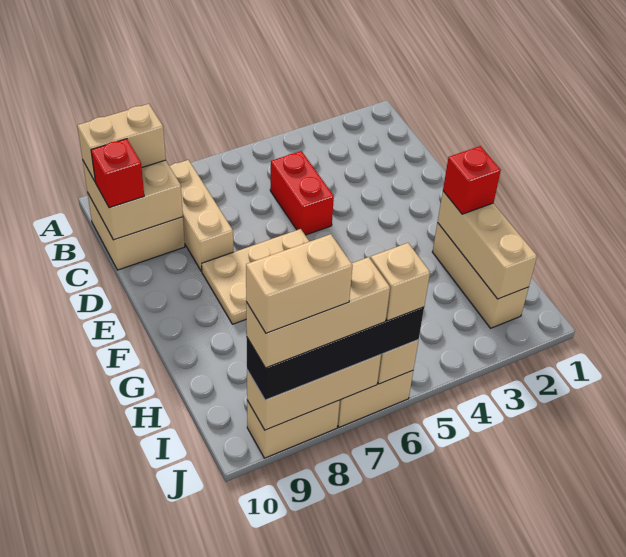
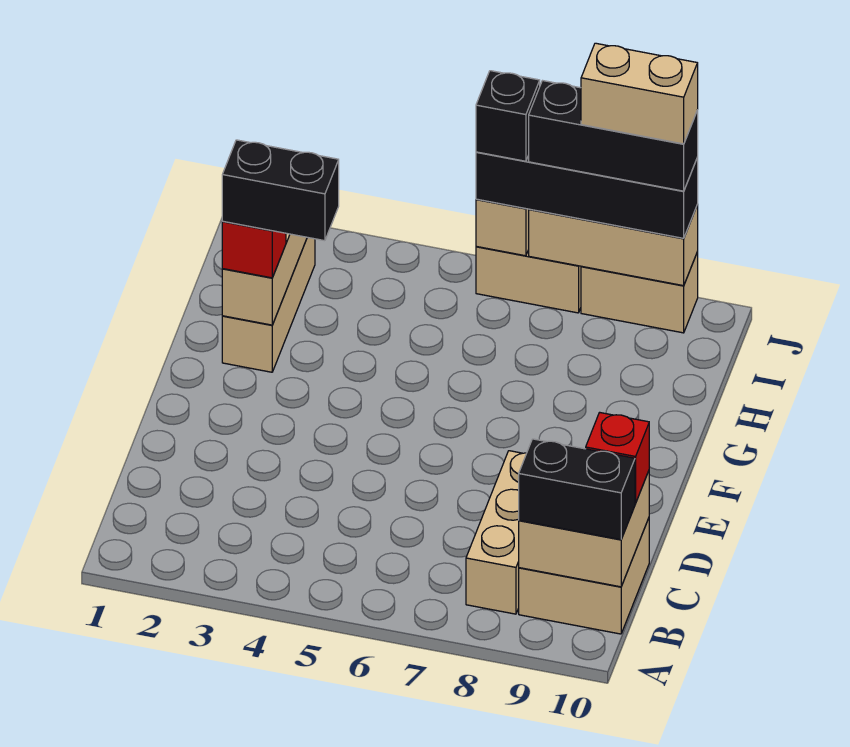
tan 1x2 brick [77,104,166,182] -> black 1x2 brick [519,439,635,540]
red 1x2 brick [270,151,334,235] -> none
tan 2x3 plate [202,229,309,324] -> none
none -> black 1x2 brick [222,140,339,241]
tan 1x1 brick [370,243,430,321] -> black 1x1 brick [476,71,540,161]
tan 1x3 brick [246,257,390,368] -> black 1x3 brick [529,81,698,191]

